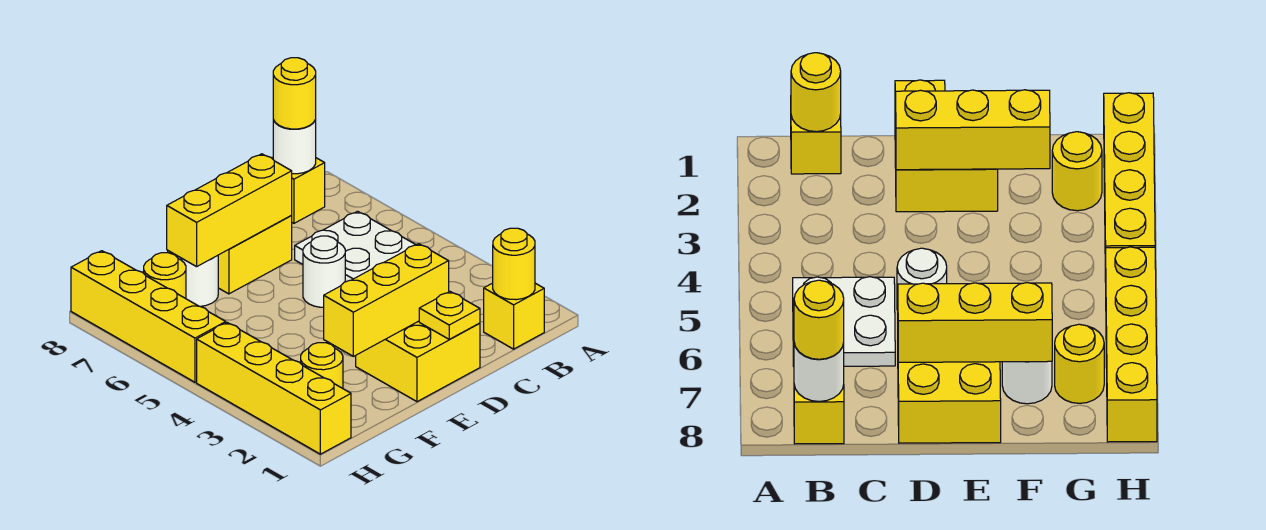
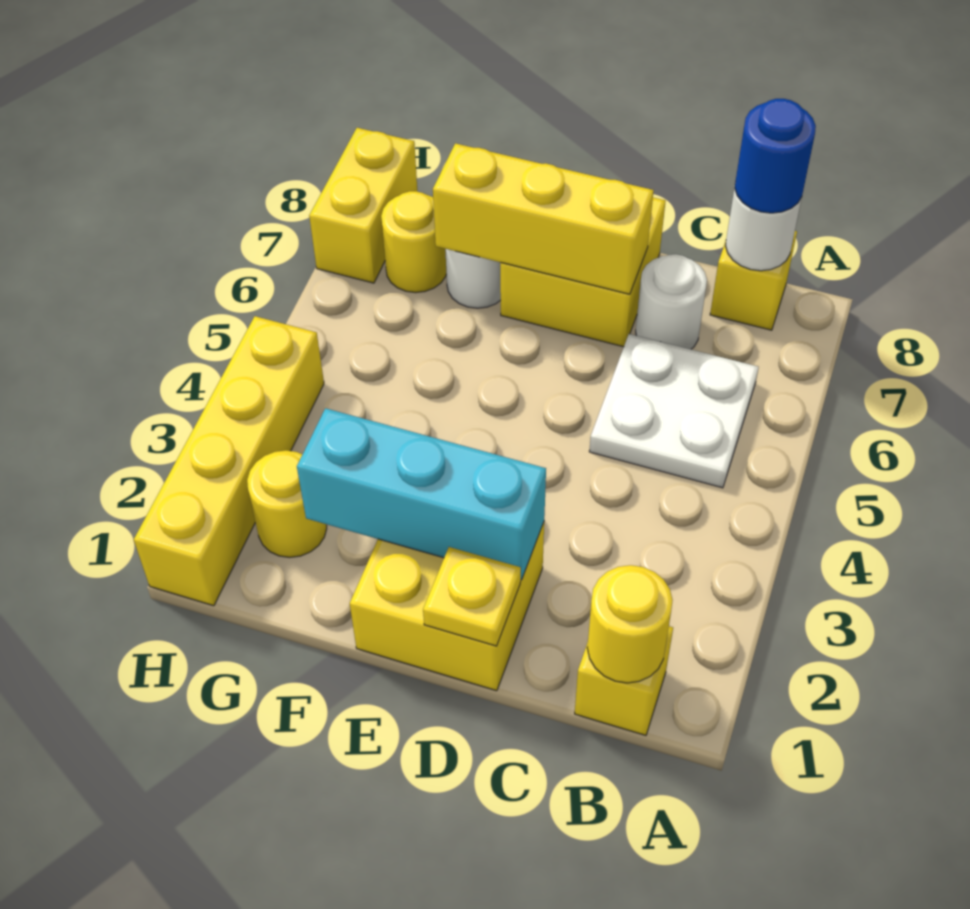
yellow 1x1 round brick [273,58,316,129] -> blue 1x1 round brick [735,99,816,213]
yellow 1x3 brick [324,244,449,356] -> cyan 1x3 brick [297,408,546,580]
white 1x1 round brick [303,236,345,307] -> white 1x1 round brick moved to [636,254,707,349]
yellow 1x4 brick [71,251,226,382] -> yellow 1x2 brick [309,128,417,283]

